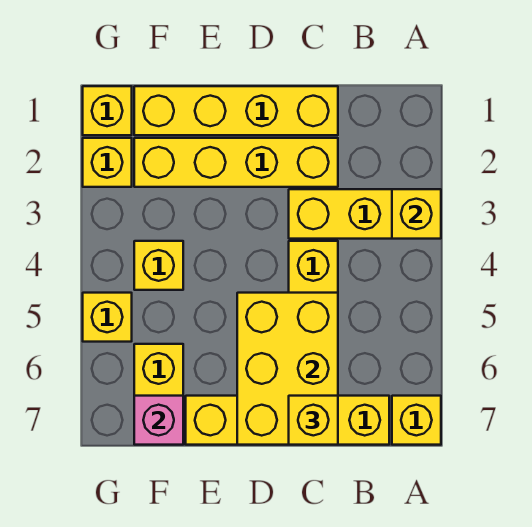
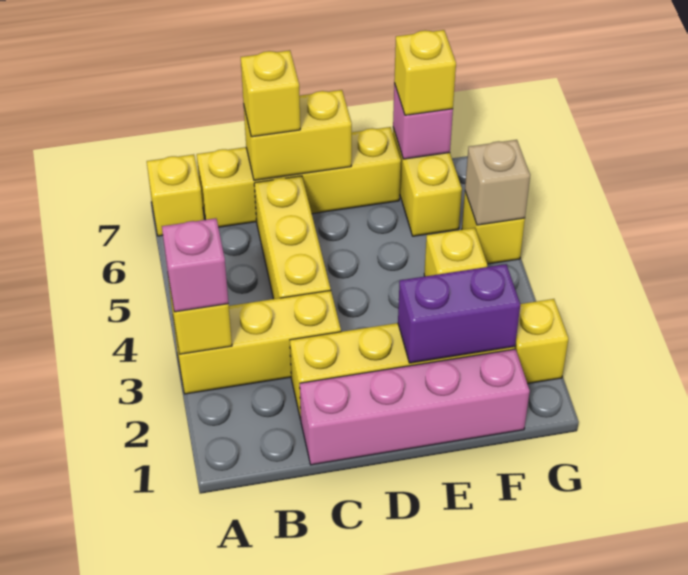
none -> pink 1x1 brick [162,218,228,312]
yellow 1x4 brick [134,86,338,135] -> pink 1x4 brick [300,349,530,465]
yellow 2x3 brick [237,293,338,445] -> yellow 1x2 brick [244,90,352,180]
none -> purple 1x2 brick [398,264,520,363]
yellow 1x1 brick [83,86,132,135] -> yellow 1x1 brick moved to [394,30,456,115]
none -> tan 1x1 brick [465,140,530,225]

